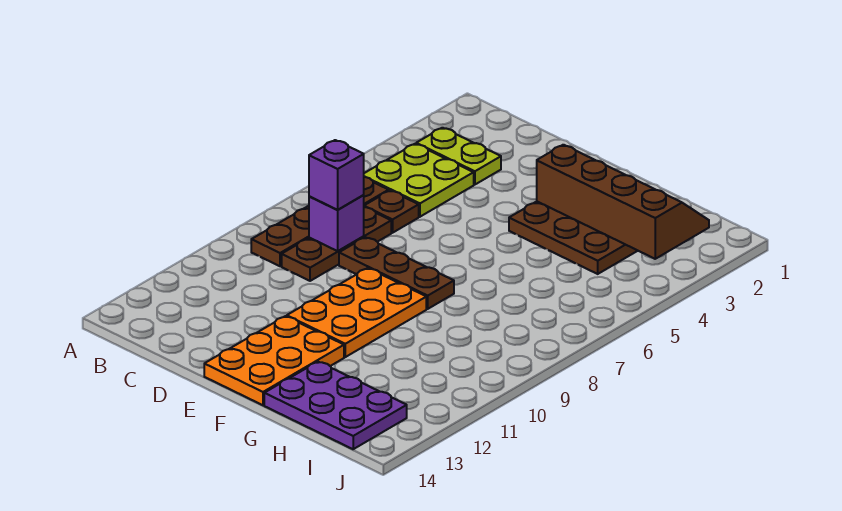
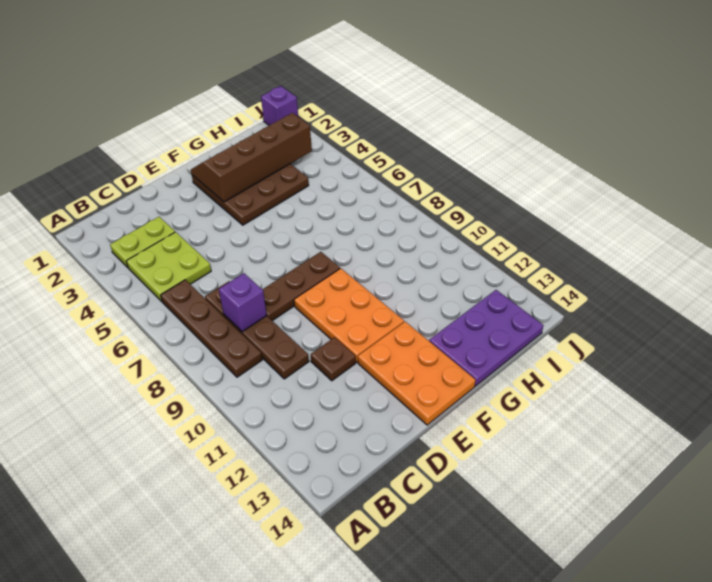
brown 1x1 plate [364,191,419,233] -> brown 1x1 plate moved to [311,337,356,381]
brown 1x3 plate [282,207,391,281] -> brown 1x4 plate [205,281,309,379]
purple 1x1 brick [309,140,364,210] -> purple 1x1 brick moved to [261,86,298,125]

